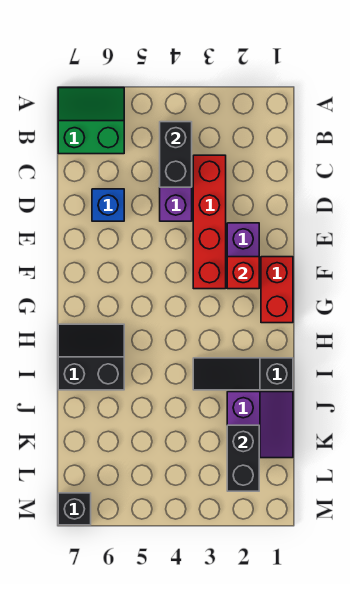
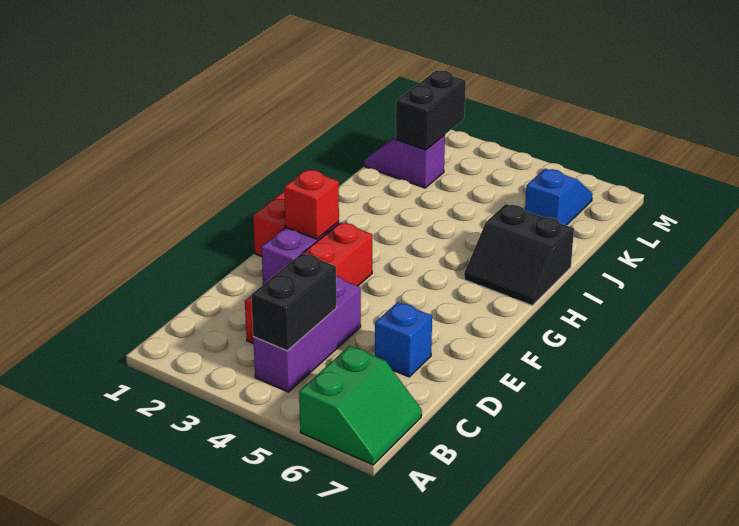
green 2x2 slope [58,88,124,154] -> green 2x2 slope turned to [299,346,422,465]
black 1x3 slope [193,358,293,390] -> none
purple 2x2 slope [227,392,293,458] -> purple 1x2 slope [365,135,445,188]
none -> blue 1x2 slope [525,169,593,225]
black 1x1 brick [58,493,91,525] -> none

